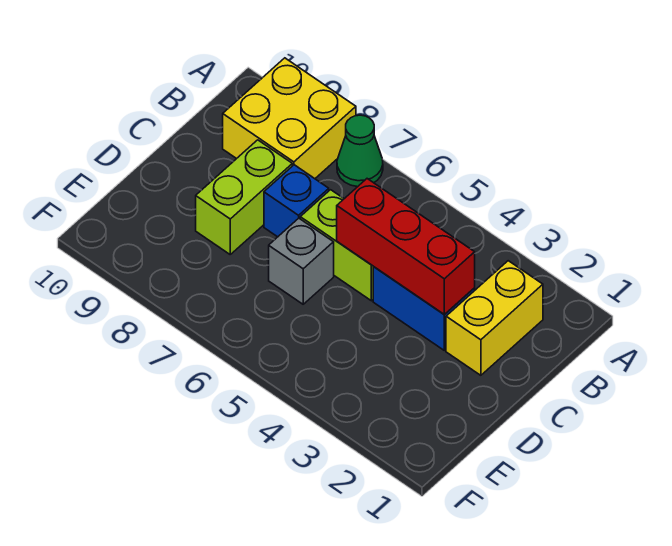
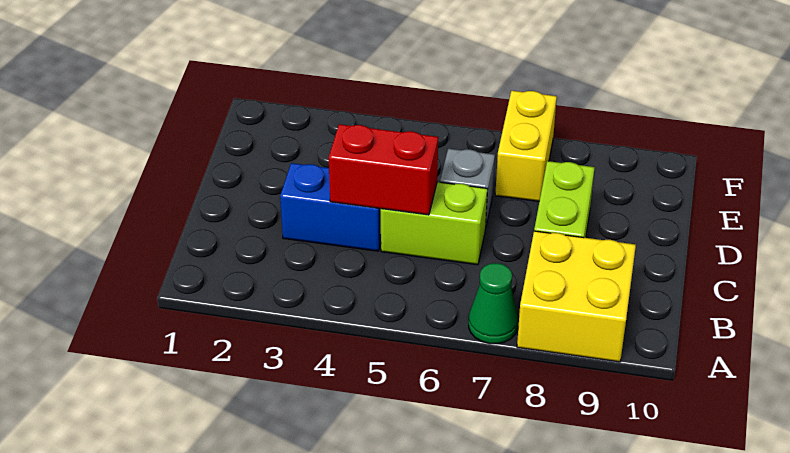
yellow 1x2 brick [446,261,543,375] -> yellow 1x2 brick moved to [495,91,557,201]
red 1x3 brick [337,179,475,315] -> red 1x2 brick [329,124,438,215]
blue 1x1 brick [264,165,329,237] -> none

